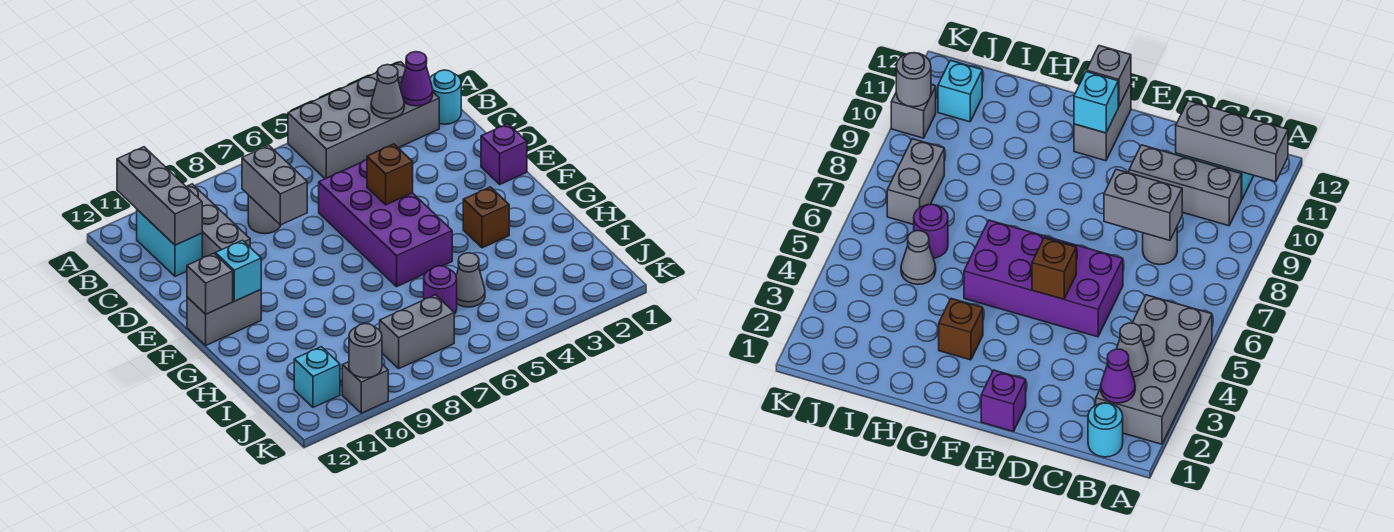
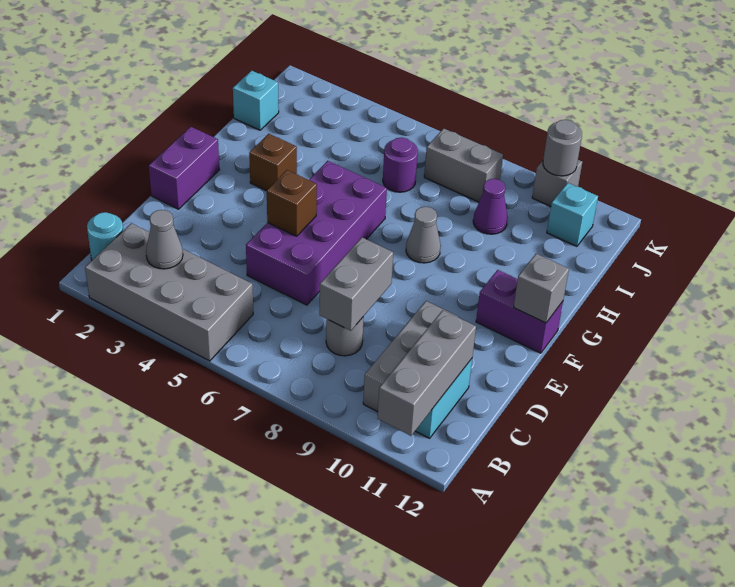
purple 1x1 cone [400,52,433,106] -> purple 1x1 cone moved to [473,179,508,234]
purple 1x1 brick [481,124,527,184] -> purple 1x2 brick [149,127,219,209]
grey 1x2 brick [187,290,261,345] -> purple 1x2 brick [476,270,563,353]
cyan 1x1 brick [215,240,261,301] -> cyan 1x1 brick moved to [233,71,279,130]
grey 1x1 cone [456,253,485,307] -> grey 1x1 cone moved to [406,207,441,263]

